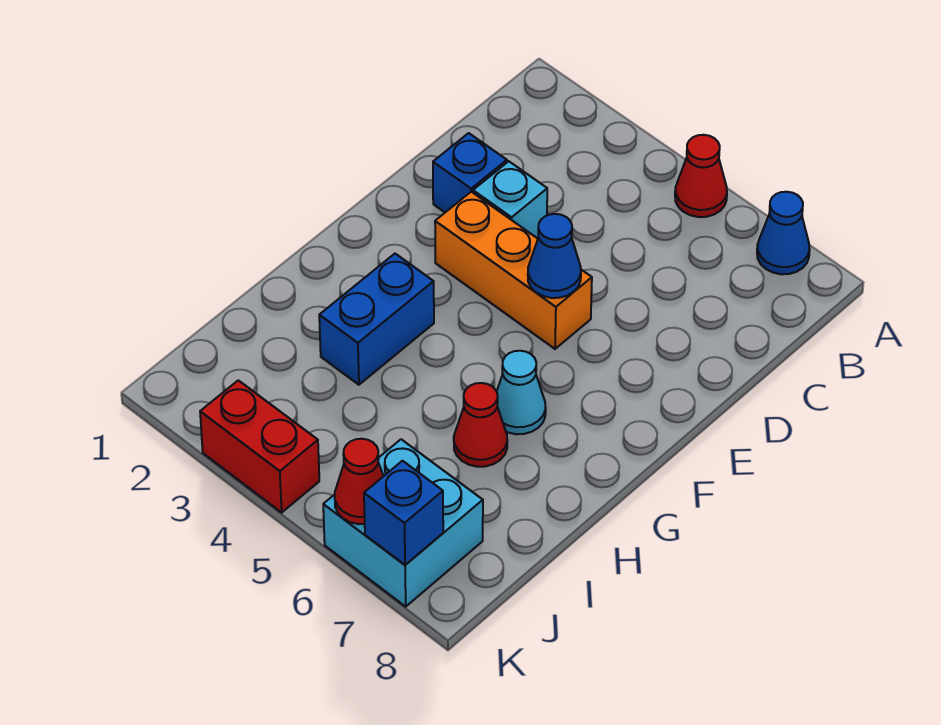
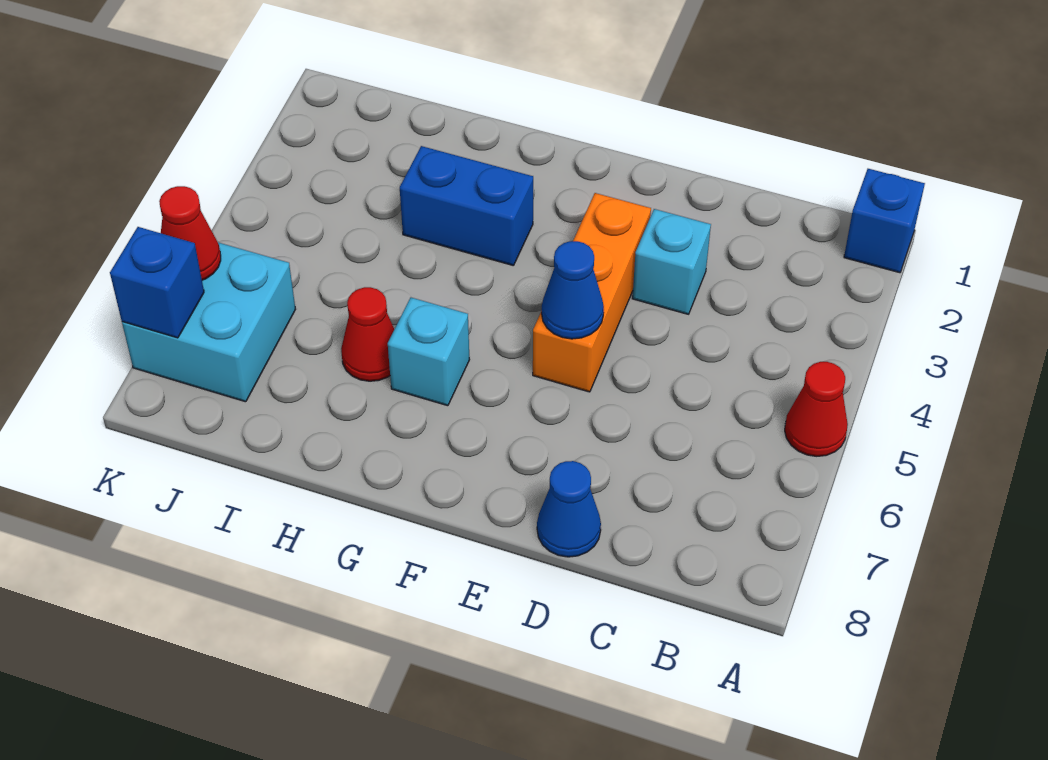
blue 1x1 cone [757,192,810,274] -> blue 1x1 cone moved to [537,461,601,557]
blue 1x1 brick [433,133,507,212] -> blue 1x1 brick moved to [844,169,925,273]
cyan 1x1 cone [497,351,546,434] -> cyan 1x1 brick [388,298,470,406]
red 1x2 brick [200,380,319,512] -> none

